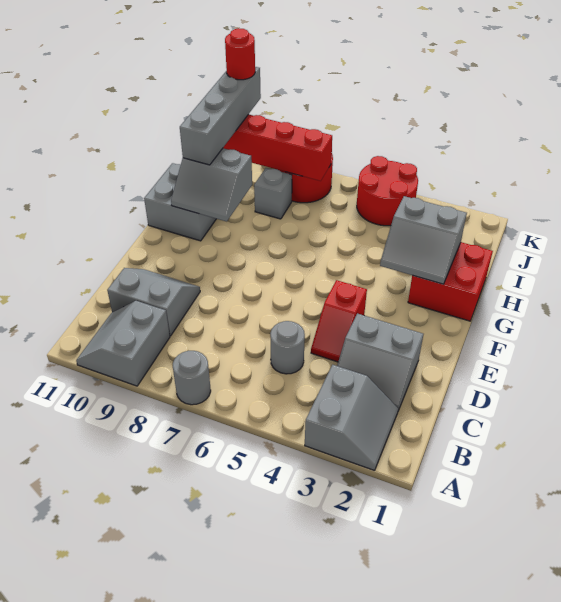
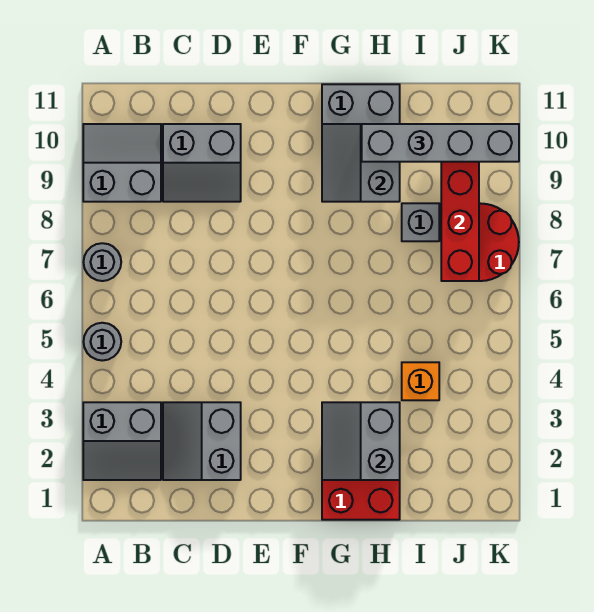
grey 1x1 round brick [270,321,305,374] -> grey 1x1 round brick moved to [83,323,121,361]
grey 2x2 slope [107,268,200,336] -> grey 2x2 slope turned to [163,124,241,202]
red 1x2 slope [311,280,367,362] -> none
none -> orange 1x1 brick [402,362,439,400]
red 2x2 round brick [357,156,418,226] -> none
red 1x1 round brick [225,28,255,80] -> none

